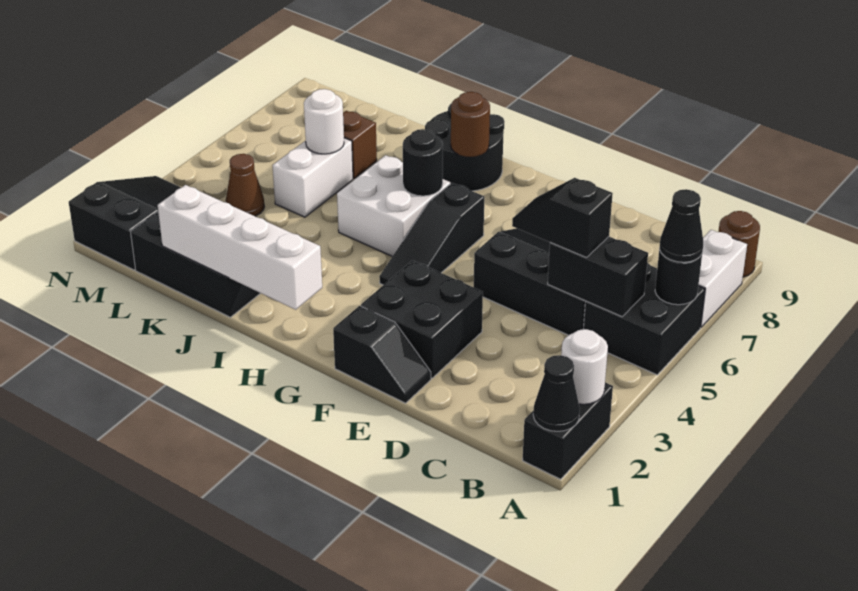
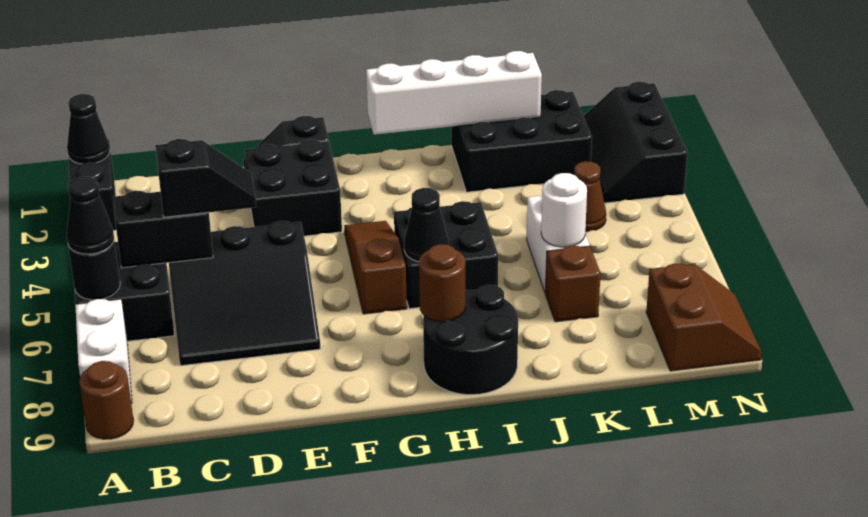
white 1x1 round brick [561,329,608,404] -> none
black 1x3 slope [379,183,484,285] -> brown 1x3 slope [344,221,407,314]
white 2x2 brick [337,155,450,256] -> black 2x2 brick [394,201,498,309]
black 1x1 round brick [403,129,443,196] -> black 1x1 cone [404,188,448,262]
black 2x3 slope [69,176,181,270] -> black 2x3 slope turned to [584,82,688,203]
none -> brown 2x2 slope [646,264,762,371]

